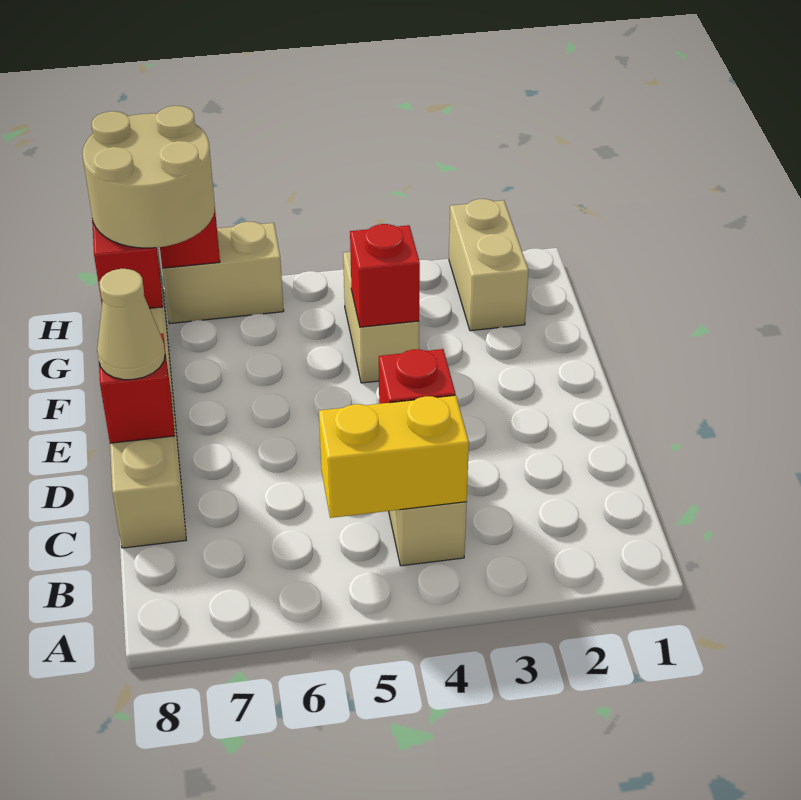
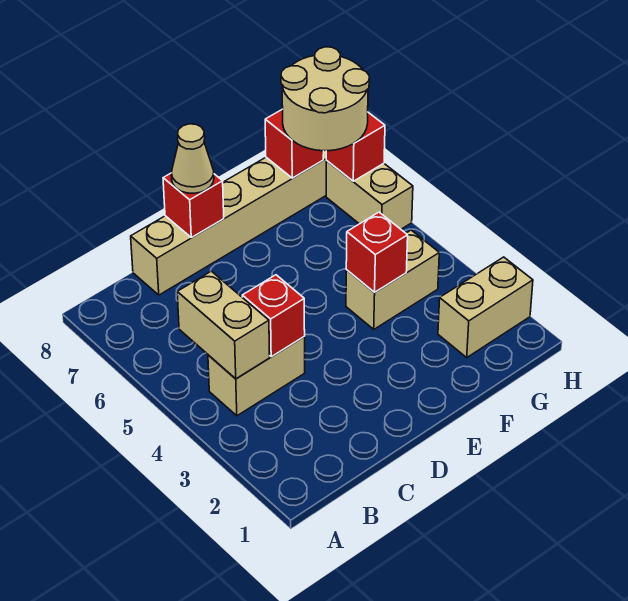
yellow 1x2 brick [319,395,469,518] -> tan 1x2 brick [177,271,270,379]

